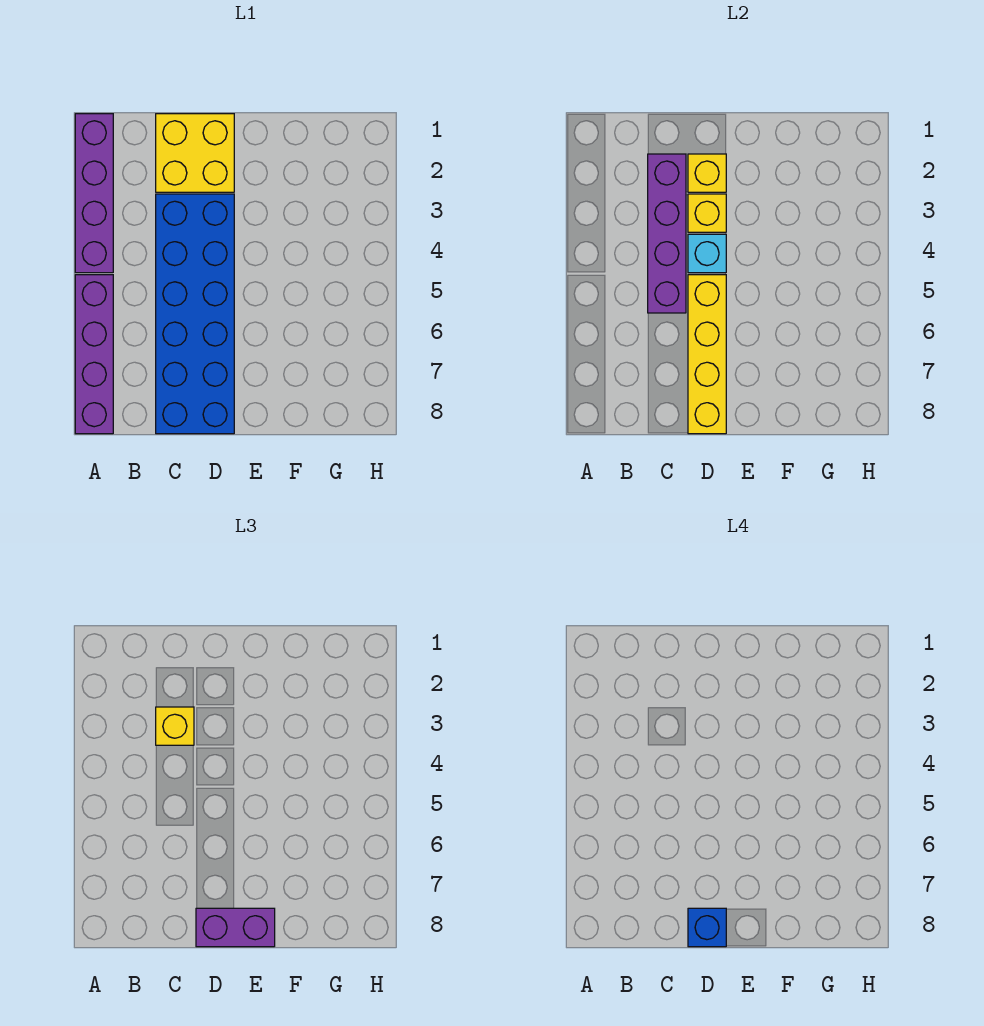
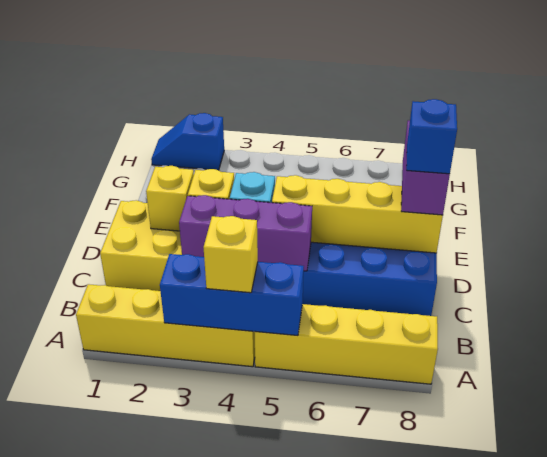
purple 1x4 brick [75,114,113,273] -> yellow 1x4 brick [76,284,255,367]
none -> blue 1x3 brick [160,254,304,335]
purple 1x4 brick [75,275,113,434] -> yellow 1x4 brick [255,304,438,384]
purple 1x4 brick [648,154,686,313] -> purple 1x3 brick [179,195,312,271]
yellow 1x1 brick [156,707,194,745] -> yellow 1x1 brick moved to [203,216,258,293]
none -> blue 1x2 slope [151,113,224,170]

